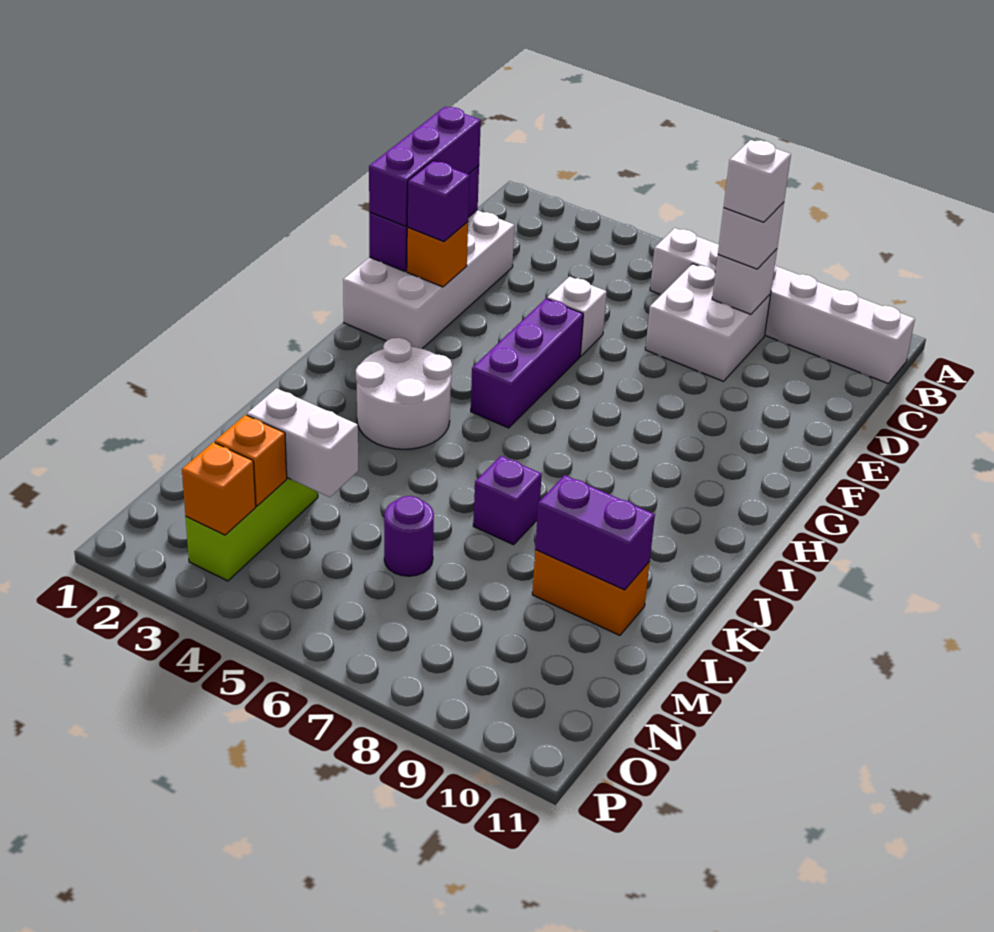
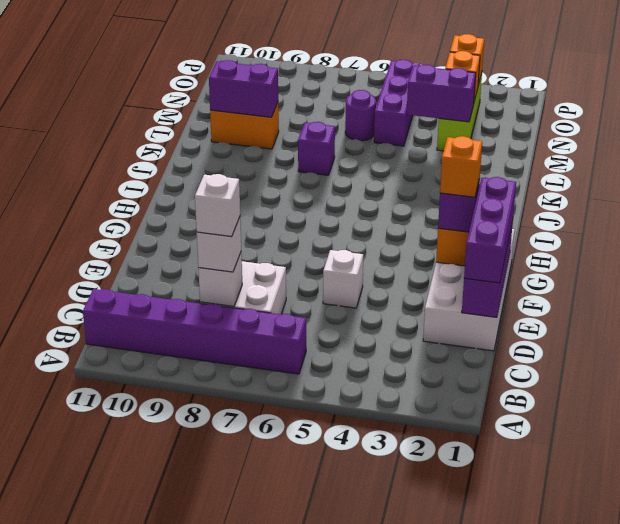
white 1x6 brick [650,228,915,383] -> purple 1x6 brick [83,289,306,374]
none -> orange 1x1 brick [440,136,482,197]
purple 1x3 brick [471,299,583,428] -> purple 1x3 brick moved to [374,60,420,146]
white 2x2 round brick [356,338,452,449] -> none
white 1x2 brick [247,388,358,497] -> purple 1x2 brick [407,65,476,122]

